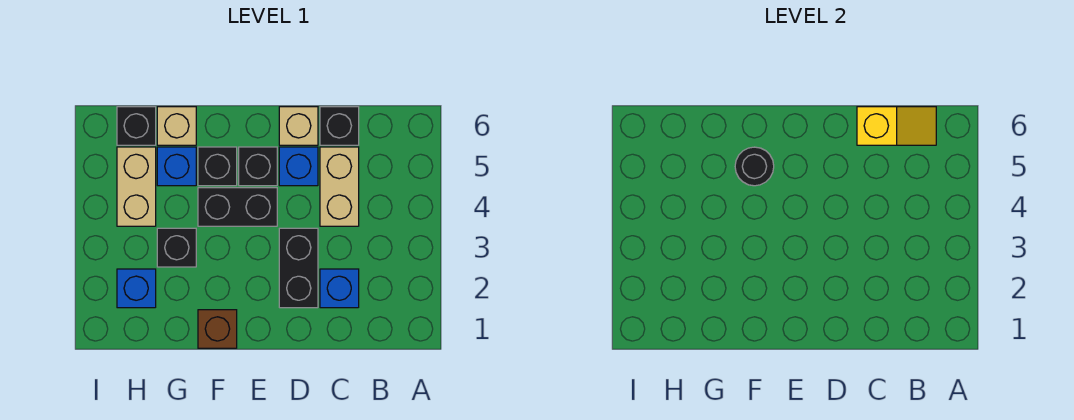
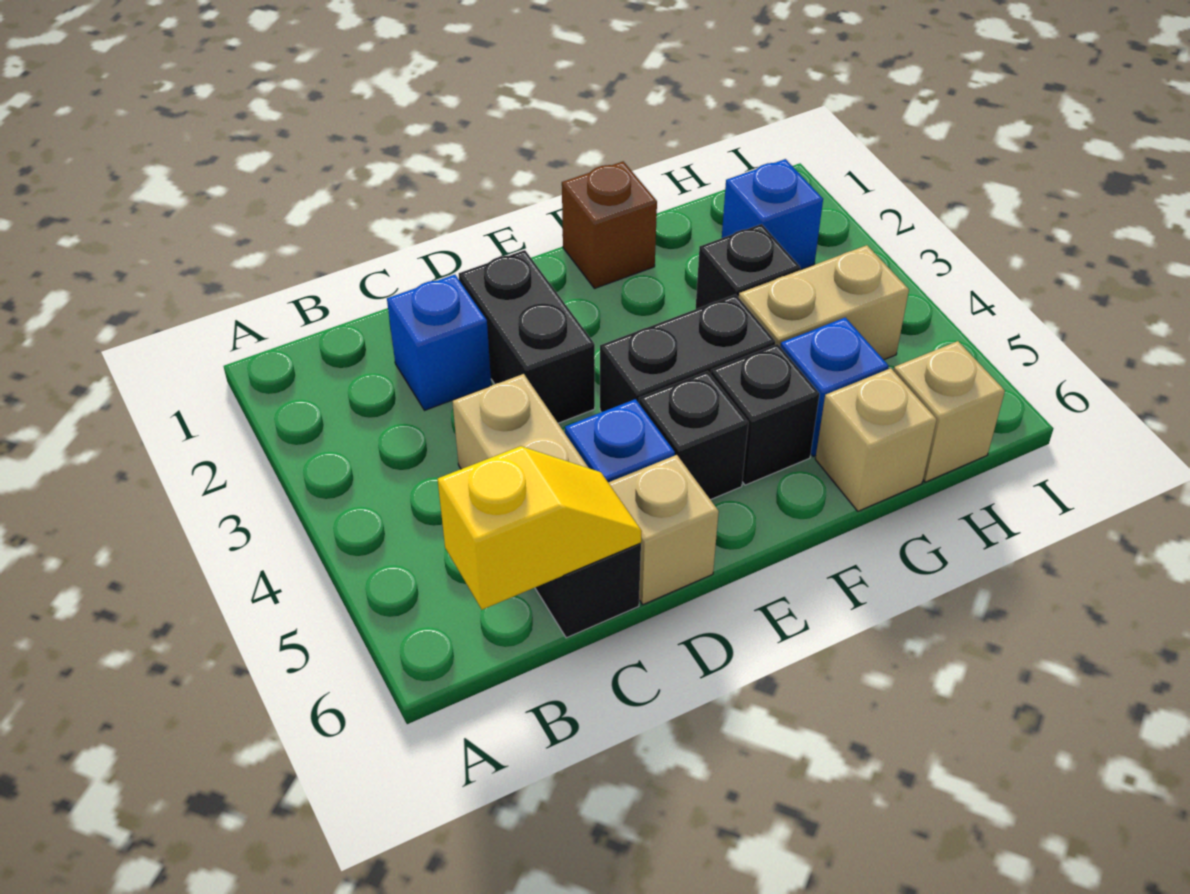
yellow 1x2 slope [857,107,936,145] -> yellow 1x2 slope turned to [438,446,642,610]
black 1x1 round brick [735,147,774,186] -> none
tan 1x2 brick [117,147,156,226] -> tan 1x2 brick turned to [739,245,909,360]
black 1x1 brick [117,107,156,145] -> tan 1x1 brick [894,341,1005,482]

